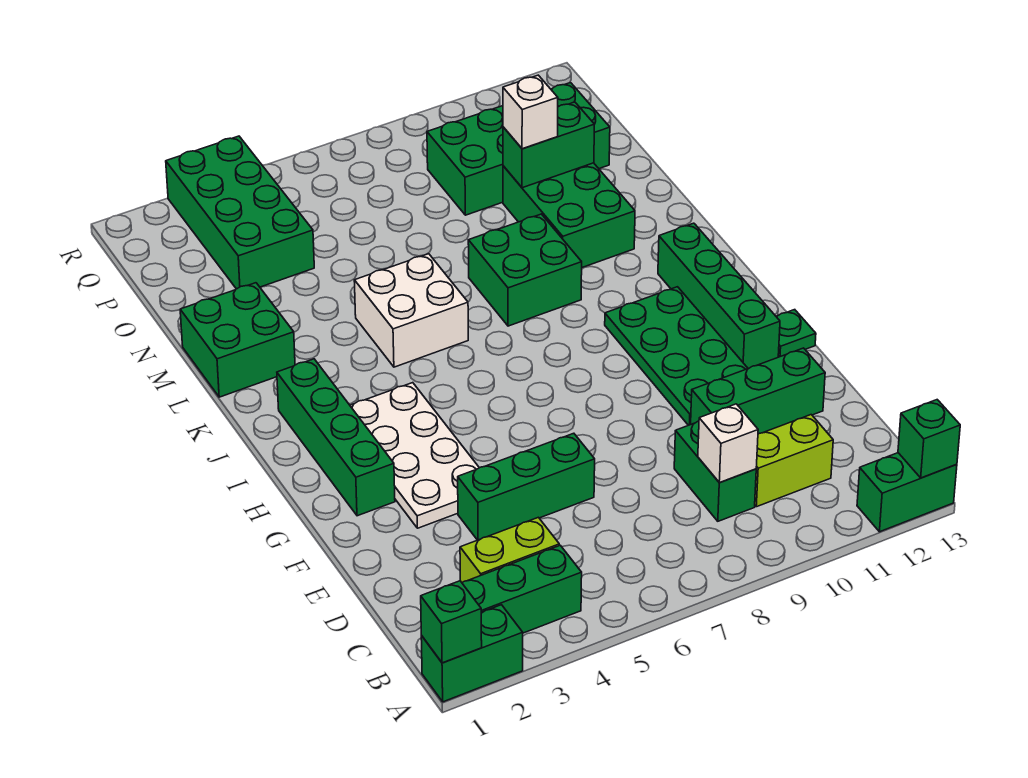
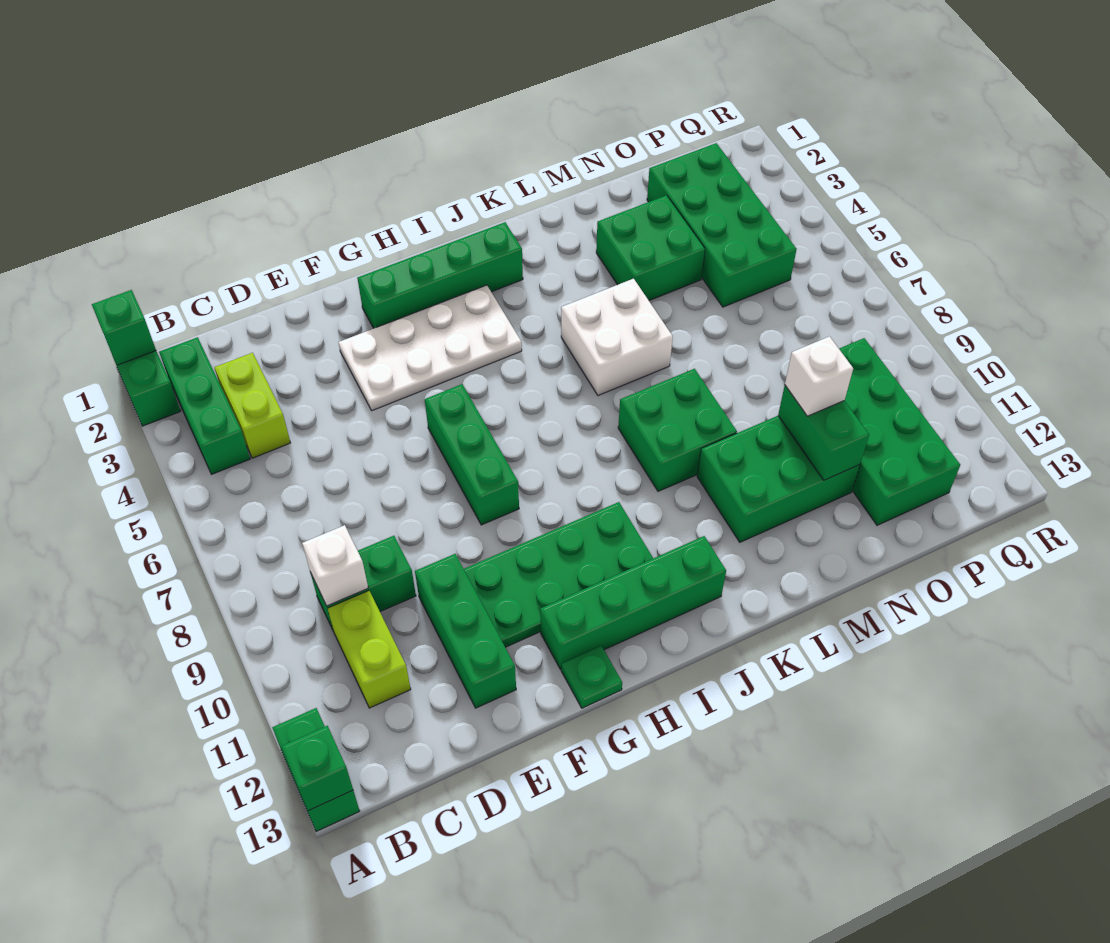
green 1x3 brick [458,433,595,540] -> green 1x3 brick moved to [425,384,519,525]
green 2x2 brick [180,283,295,397] -> green 2x2 brick moved to [596,195,705,300]
green 2x4 brick [166,136,314,289] -> green 2x4 brick turned to [647,143,797,307]

